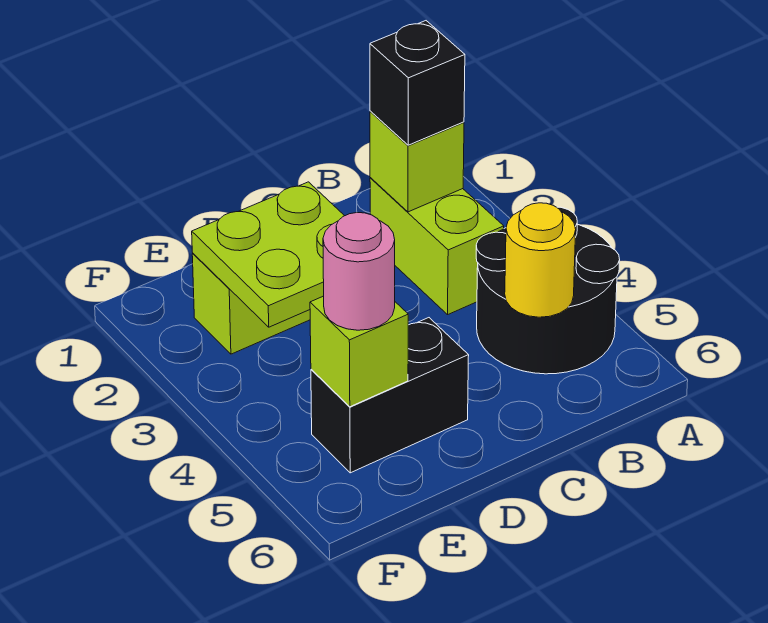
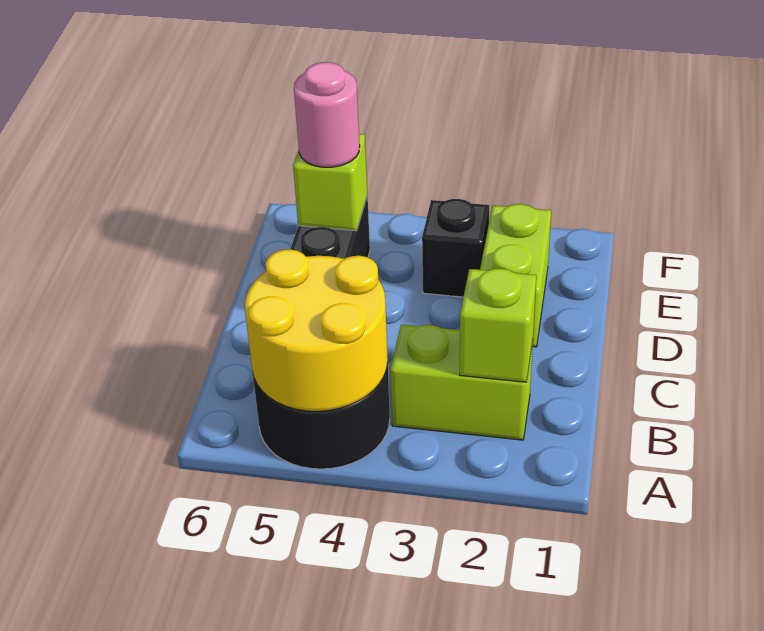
black 1x1 brick [370,21,465,145] -> black 1x1 brick moved to [422,199,489,297]
yellow 1x1 round brick [505,203,576,317] -> yellow 2x2 round brick [245,249,388,411]
lime 2x2 plate [192,182,344,327] -> none

